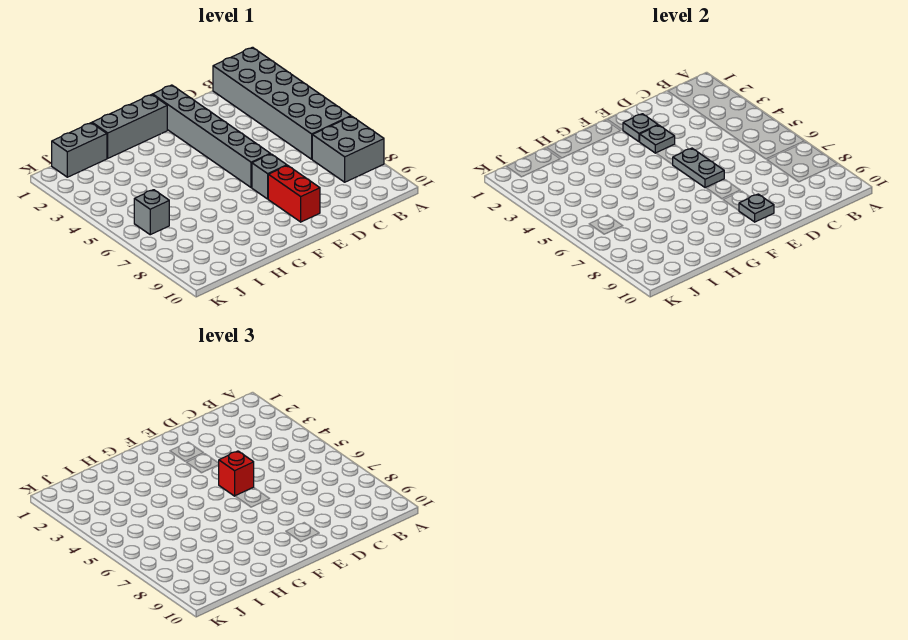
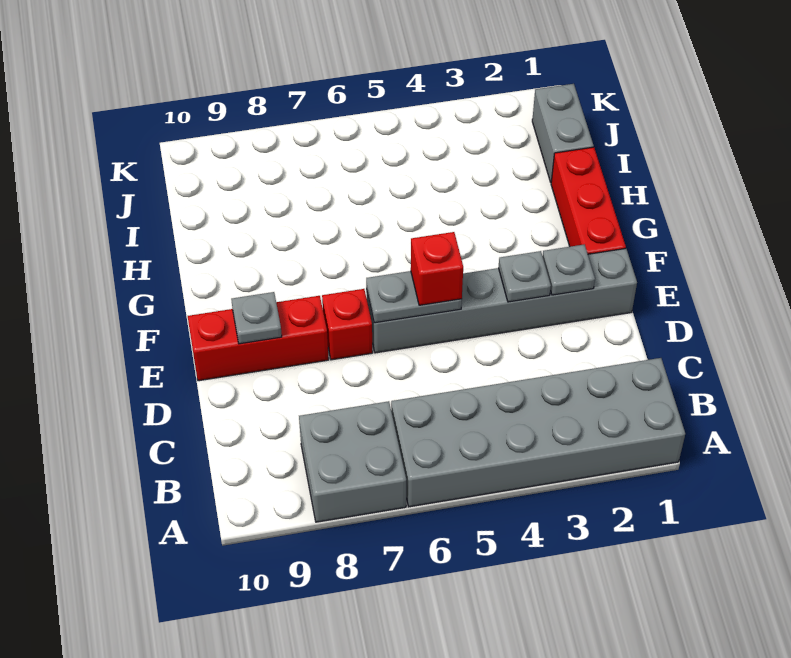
grey 1x1 brick [252,154,287,199] -> red 1x1 brick [322,289,373,360]
red 1x2 brick [268,165,320,222] -> red 1x3 brick [188,296,329,381]
grey 1x3 brick [92,95,167,158] -> red 1x3 brick [551,147,626,254]
grey 1x1 brick [134,190,169,235] -> none

